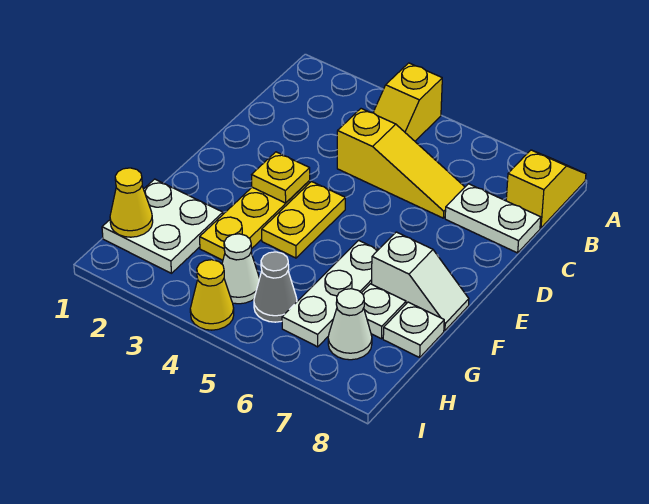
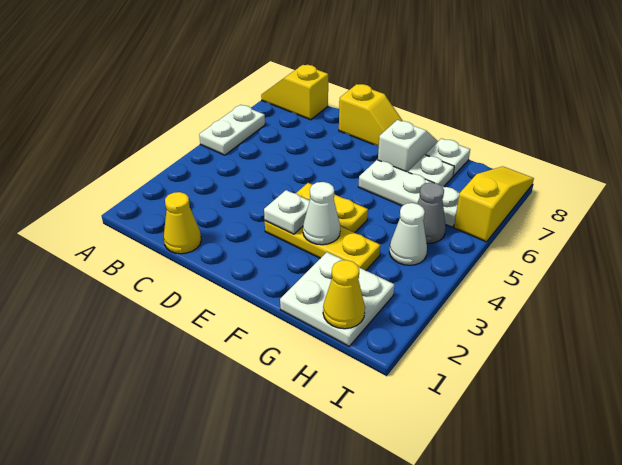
yellow 1x2 slope [373,63,442,141] -> yellow 1x2 slope moved to [339,84,403,147]
yellow 1x3 slope [337,109,465,218] -> yellow 1x3 slope moved to [454,166,534,242]
white 1x2 plate [445,184,541,253] -> white 1x2 plate moved to [199,105,265,155]
yellow 1x1 plate [252,152,310,203] -> white 1x1 plate [264,190,310,234]
white 1x1 cone [328,289,372,360] -> white 1x1 cone moved to [303,182,340,245]
yellow 1x1 cone [190,260,234,330] -> yellow 1x1 cone moved to [164,192,201,254]

